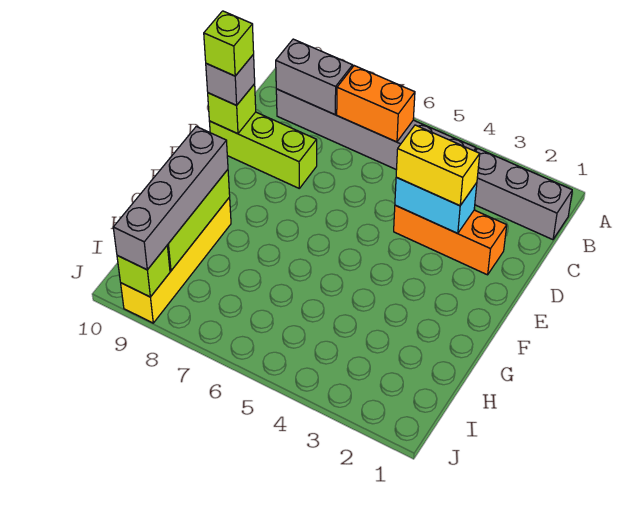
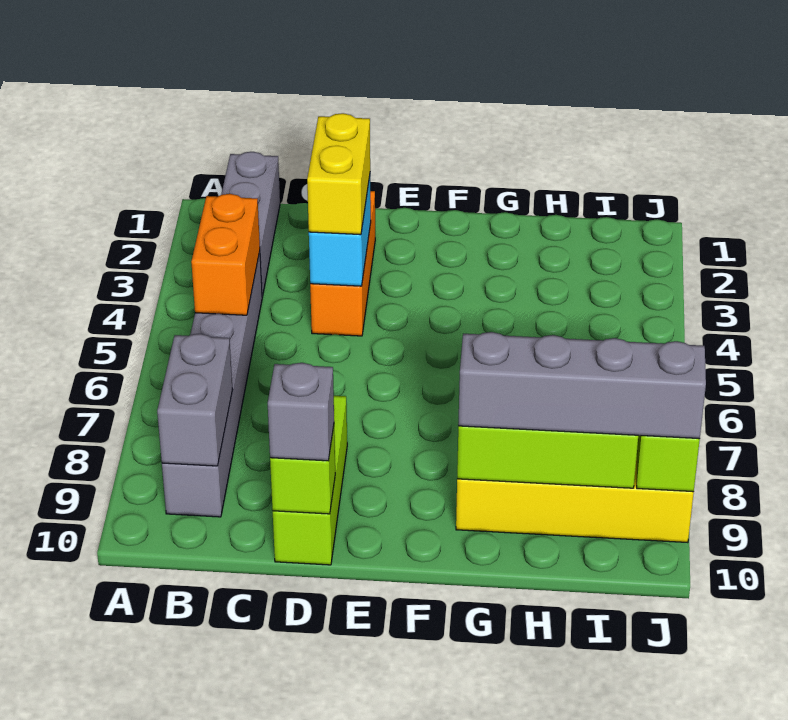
orange 1x2 brick [337,66,415,142] -> orange 1x2 brick moved to [191,194,260,315]
lime 1x1 brick [204,11,254,76] -> none

